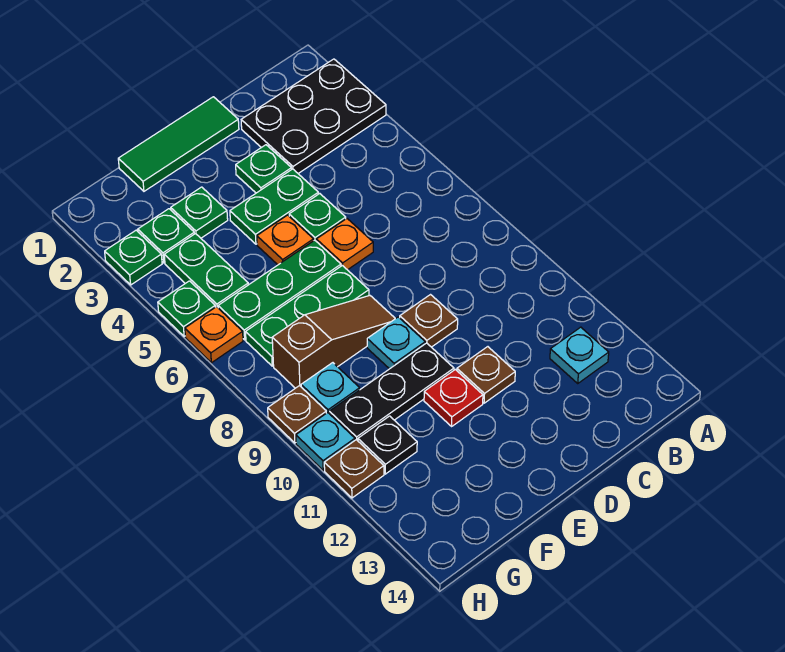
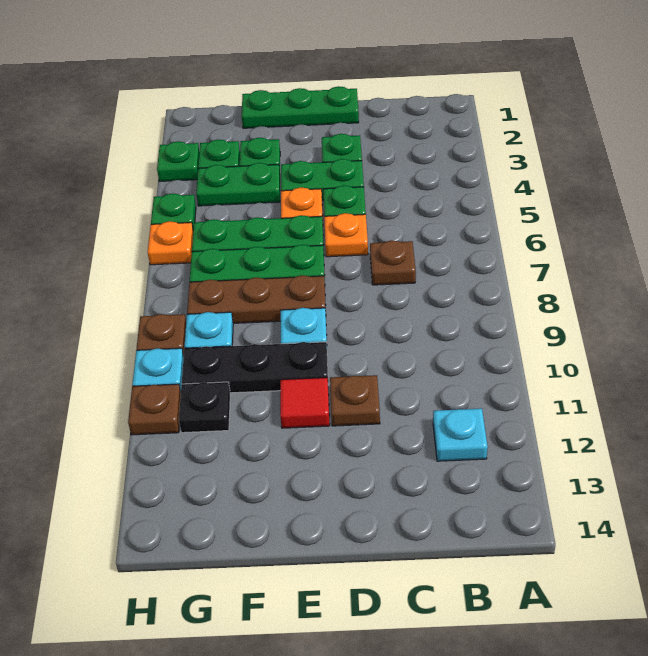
black 2x3 plate [241,59,386,173] -> none
green 1x3 tile [118,97,239,191] -> green 1x3 plate [242,86,359,128]
brown 1x1 plate [400,295,458,347] -> brown 1x1 plate moved to [370,240,416,285]
brown 1x3 slope [272,296,395,388] -> brown 1x3 plate [187,275,326,323]
red 1x1 plate [424,369,483,426] -> red 1x1 tile [280,378,330,428]
green 1x2 plate [164,234,248,307] -> green 1x2 plate turned to [196,163,280,206]

